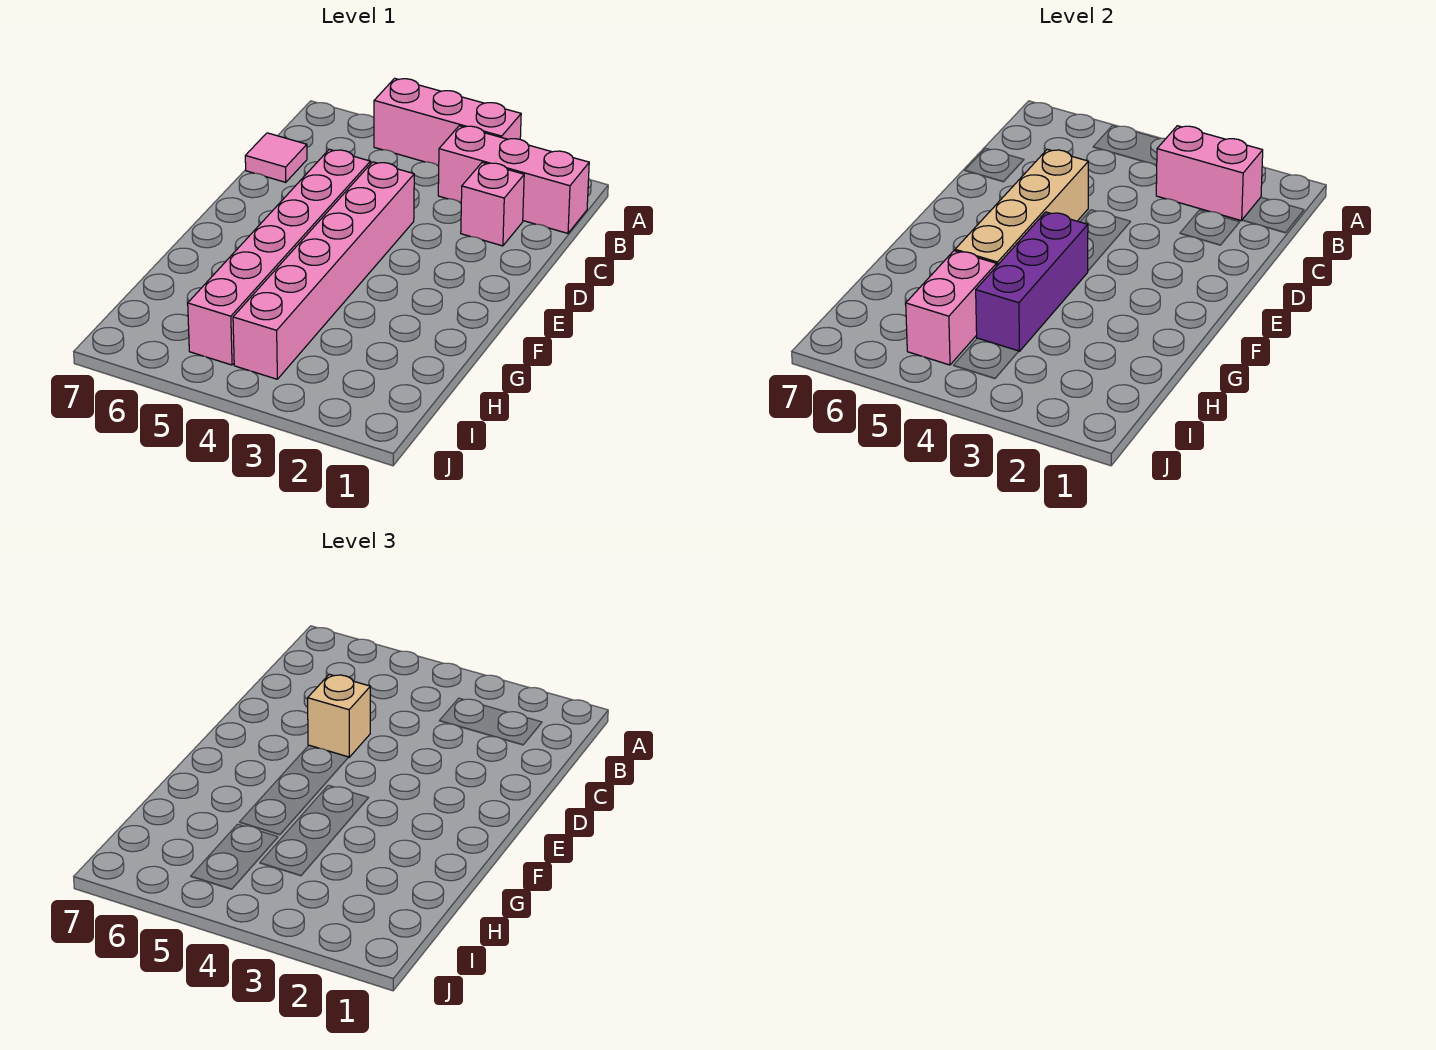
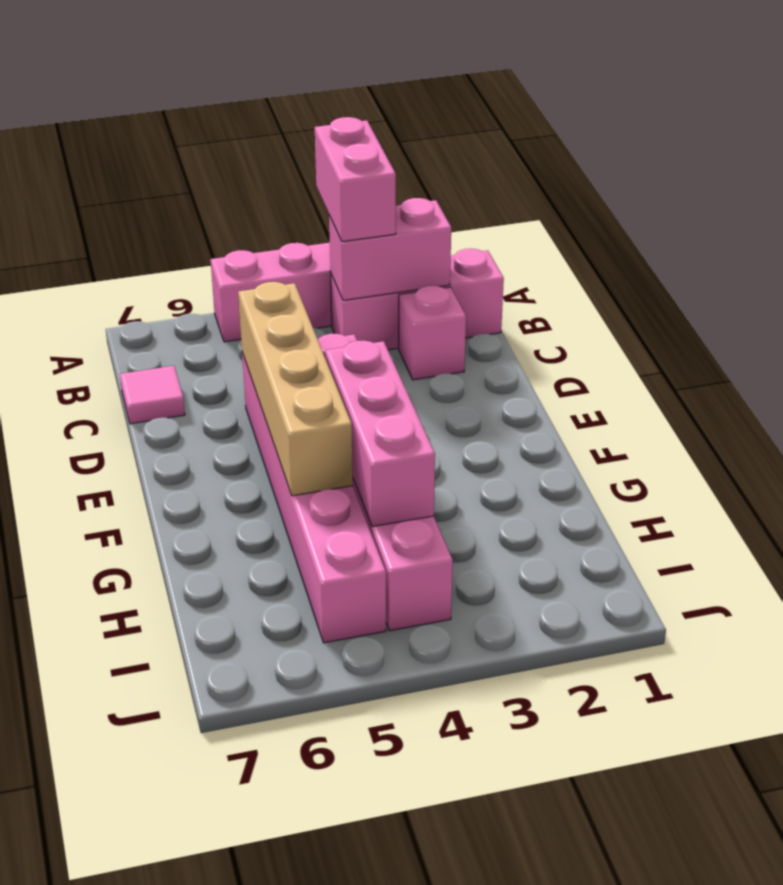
tan 1x1 brick [308,674,370,757] -> none
purple 1x3 brick [976,212,1088,351] -> pink 1x3 brick [325,340,435,527]
pink 1x2 brick [906,251,997,365] -> pink 1x2 brick moved to [315,117,396,242]

